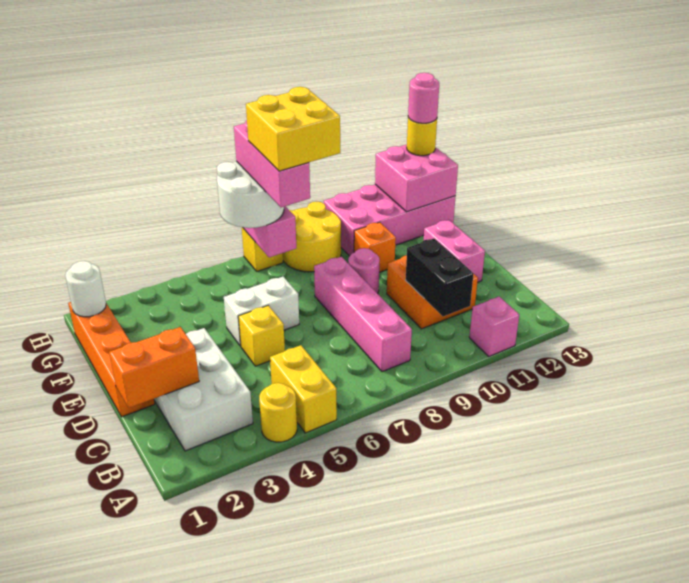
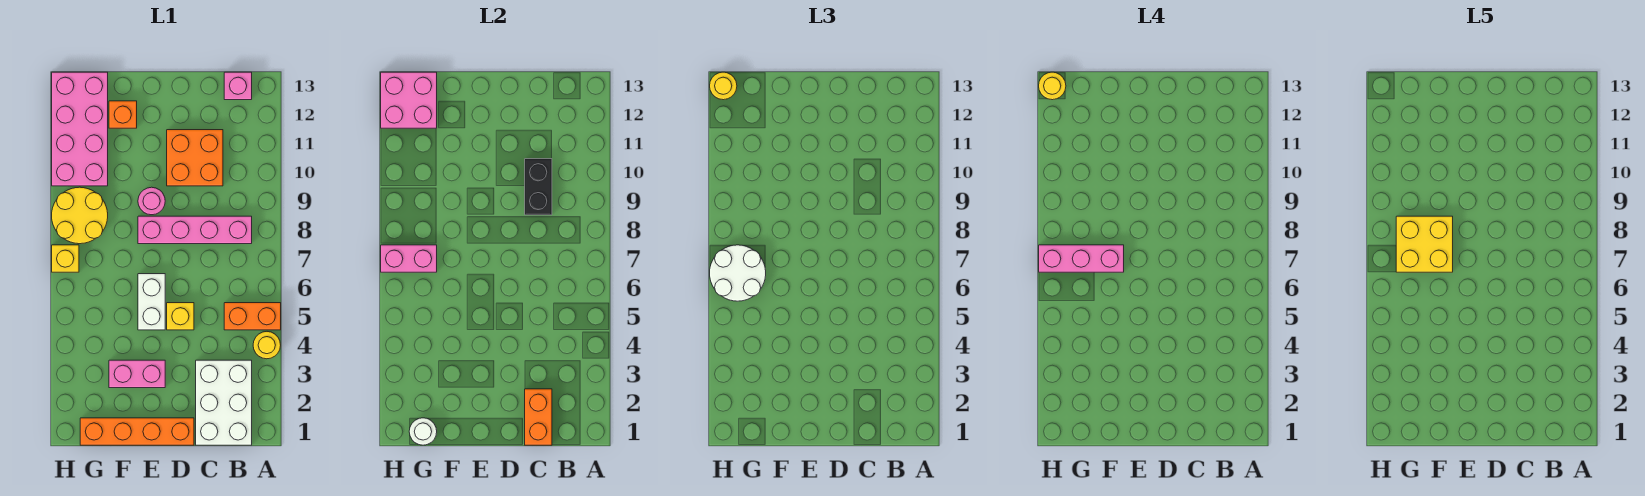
yellow 1x2 brick [270,345,337,433] -> orange 1x2 brick [224,303,281,330]
pink 1x1 brick [469,297,519,356] -> pink 1x1 brick moved to [224,72,252,100]
white 2x3 brick [154,328,253,451] -> white 2x3 brick turned to [196,360,252,445]
black 1x2 brick [406,238,474,316] -> black 1x2 brick turned to [525,159,552,215]
pink 1x2 brick [424,220,485,283] -> pink 1x2 brick moved to [109,360,165,388]
orange 1x1 brick [354,222,396,272] -> orange 1x1 brick moved to [109,101,137,128]
pink 1x1 round brick [408,73,439,123] -> yellow 1x1 round brick [1039,72,1066,100]

